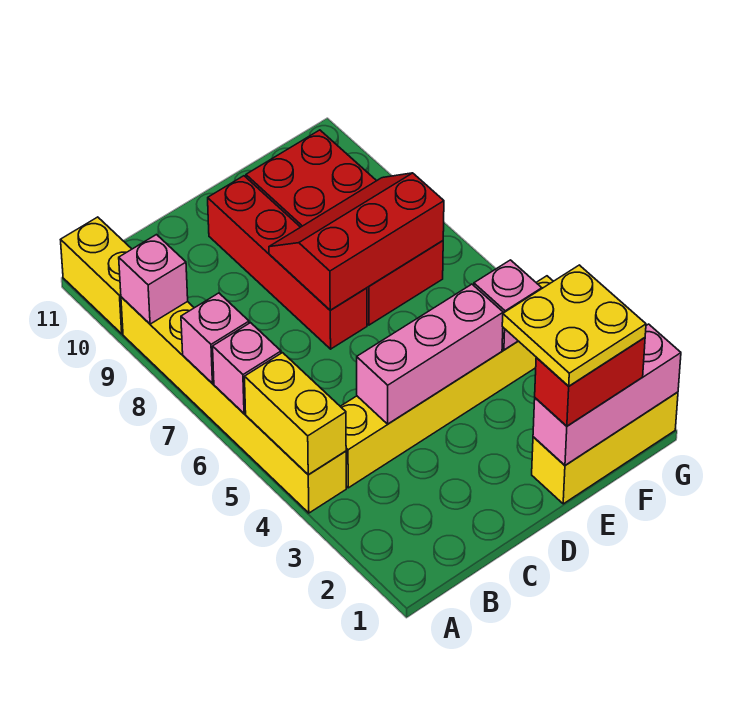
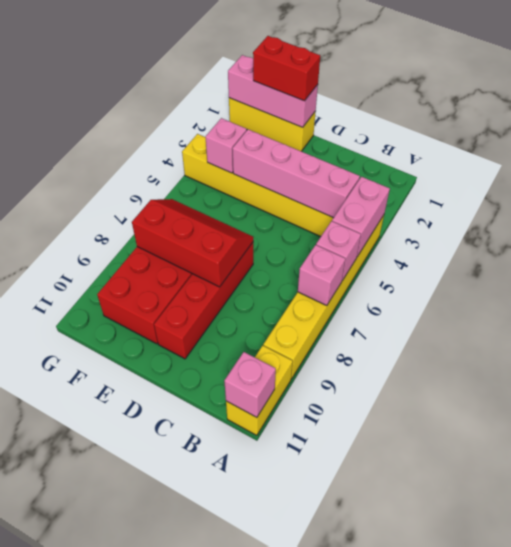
yellow 1x2 brick [245,353,346,475] -> pink 1x2 brick [332,177,390,257]
pink 1x1 brick [119,235,188,324] -> pink 1x1 brick moved to [224,352,276,417]
pink 1x3 brick [357,284,503,424] -> pink 1x4 brick [232,129,360,218]
red 2x3 slope [269,173,444,310] -> red 2x3 slope turned to [132,199,253,287]
yellow 2x2 plate [502,265,646,386] -> none

